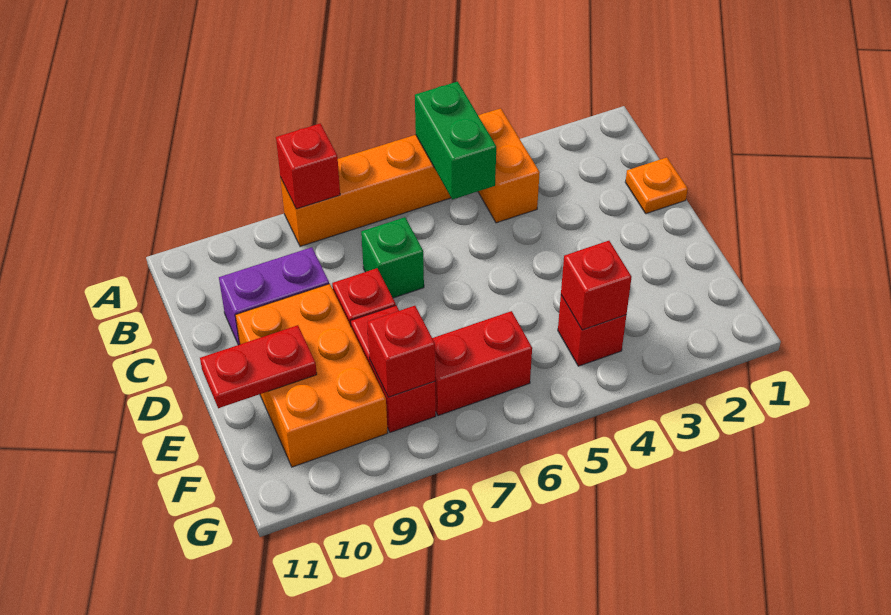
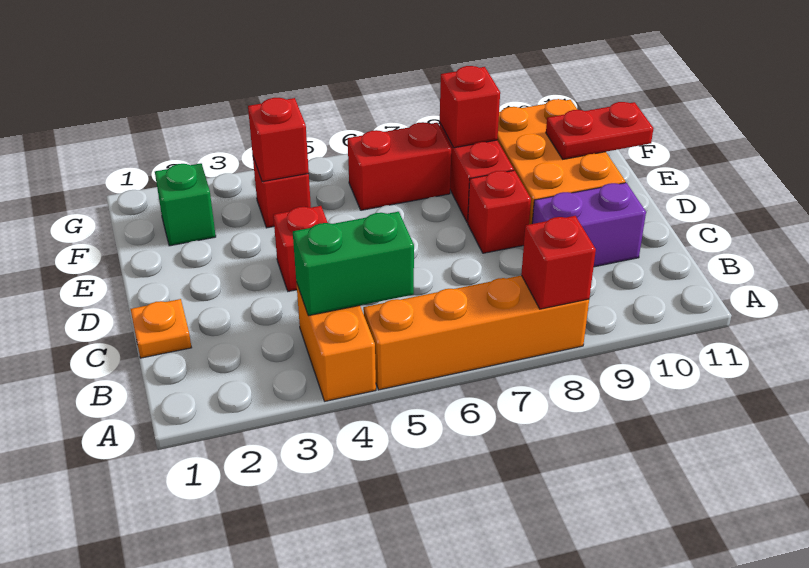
green 1x2 brick [415,82,496,199] -> green 1x2 brick turned to [293,212,414,316]
green 1x1 brick [361,217,424,298] -> green 1x1 brick moved to [155,163,216,246]
none -> red 1x1 brick [273,206,328,291]

